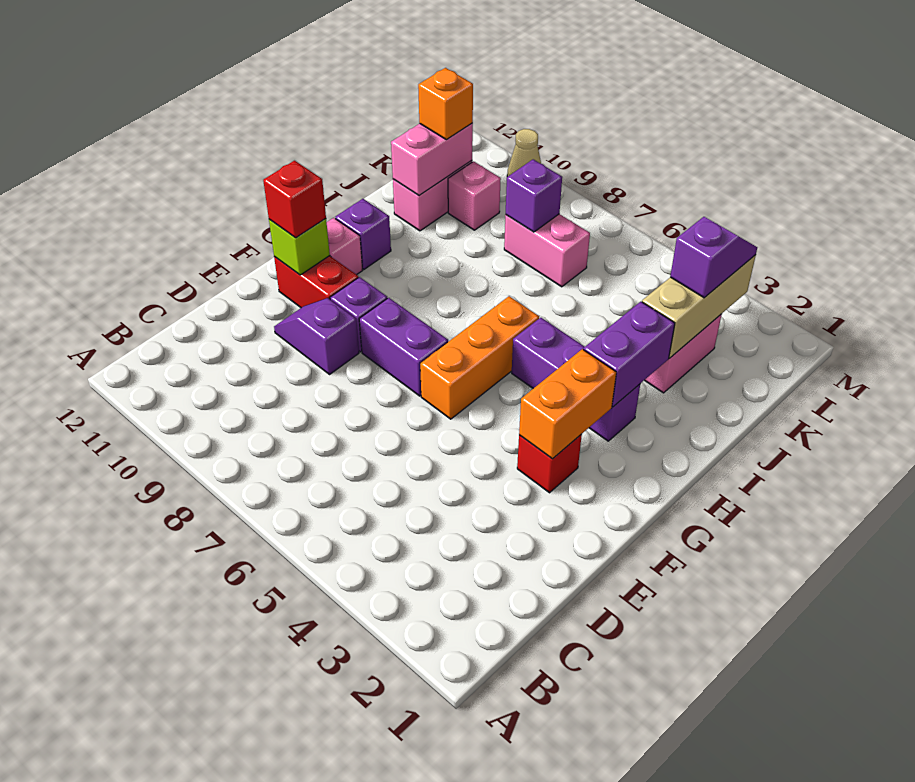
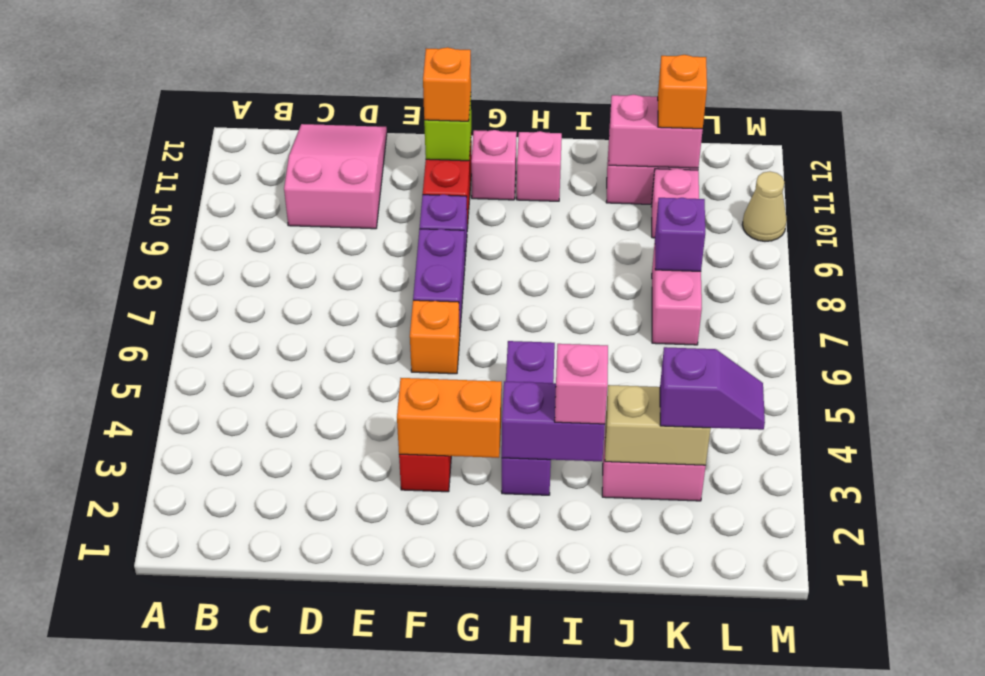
none -> pink 2x3 slope [284,124,387,229]
purple 1x2 slope [274,298,359,374] -> none
orange 1x3 brick [420,296,539,419] -> orange 1x1 brick [410,300,460,374]
red 1x1 brick [263,161,326,238] -> orange 1x1 brick [423,47,471,121]
purple 1x1 brick [335,199,391,269] -> pink 1x1 brick [517,131,562,201]
none -> pink 1x1 brick [555,344,608,424]
tan 1x3 brick [642,255,756,358] -> tan 1x2 brick [605,385,711,465]

